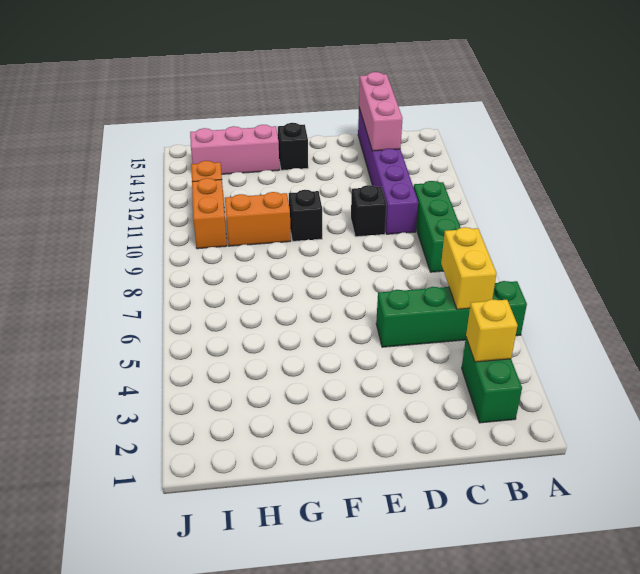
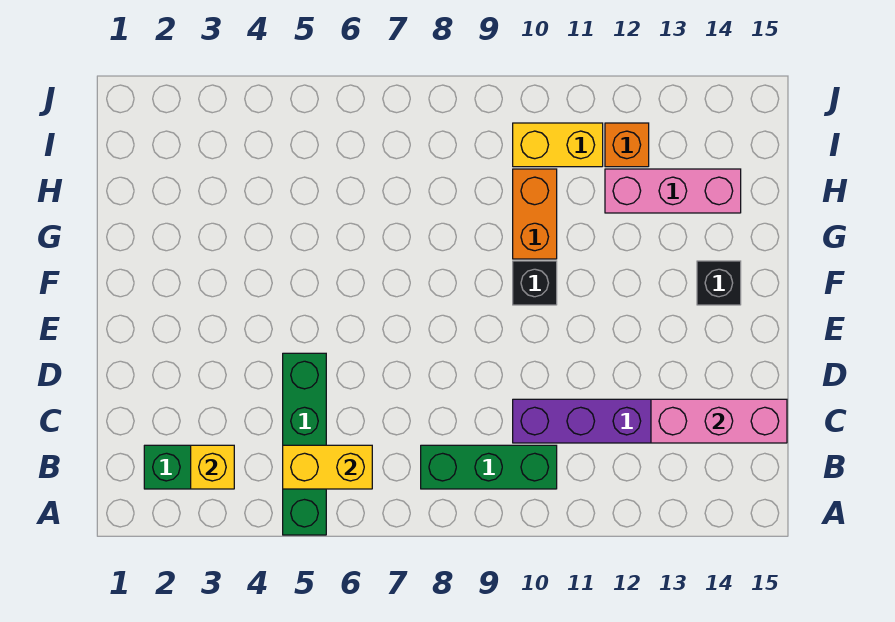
black 1x1 brick [351,185,387,237] -> none
pink 1x3 brick [190,125,279,174] -> pink 1x3 brick turned to [605,169,741,213]
orange 1x2 brick [192,178,227,249] -> yellow 1x2 brick [513,123,603,167]

